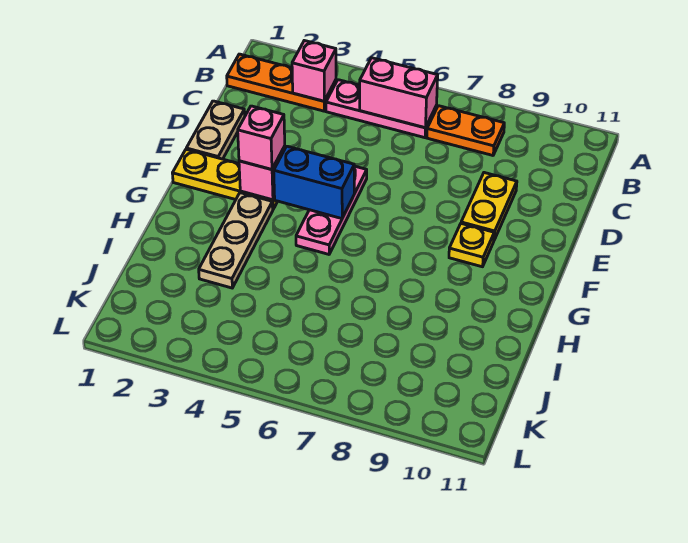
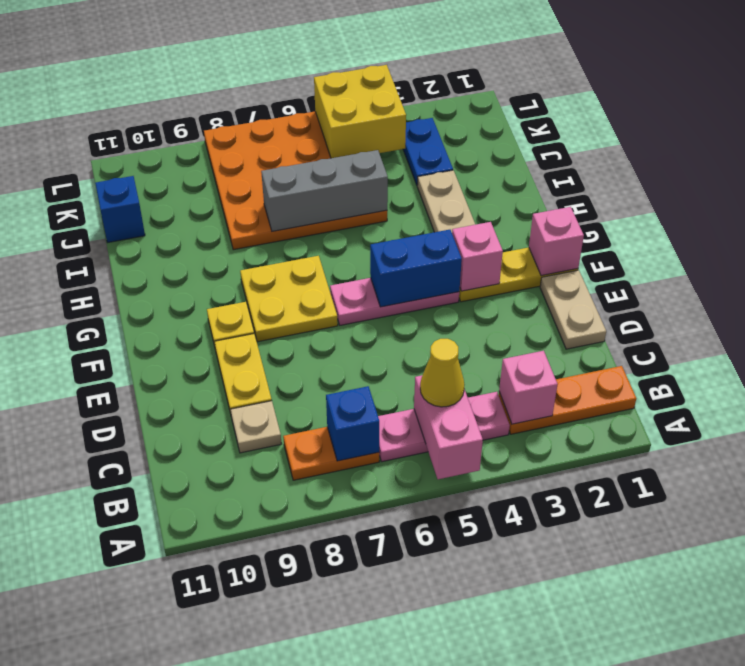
pink 1x2 brick [360,58,438,128] -> pink 1x2 brick turned to [414,375,483,479]
none -> yellow 1x1 cone [420,339,464,407]
none -> blue 1x1 brick [326,386,379,461]
none -> tan 1x1 plate [230,401,282,453]
pink 1x3 plate [296,166,367,254] -> pink 1x3 plate turned to [330,278,459,325]
pink 1x1 brick [238,106,285,170] -> pink 1x1 brick moved to [529,207,584,276]
none -> yellow 2x2 plate [240,256,338,342]
none -> orange 4x4 plate [204,112,387,250]
none -> grey 1x3 brick [261,150,388,231]
none -> blue 1x2 plate [403,118,453,185]
none -> blue 1x1 brick [95,176,145,243]
none -> yellow 2x2 brick [314,65,406,158]

